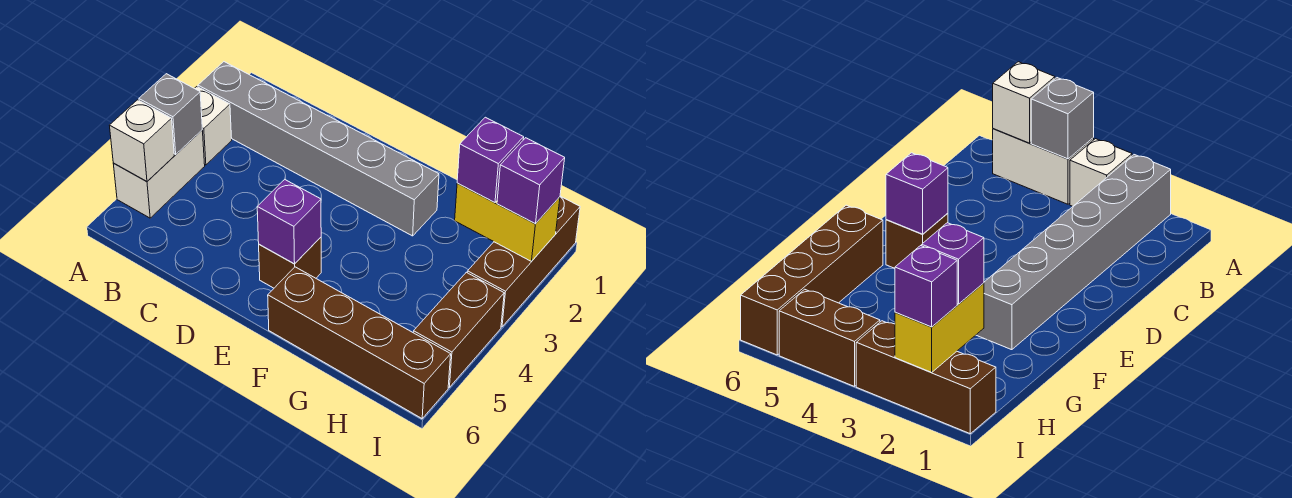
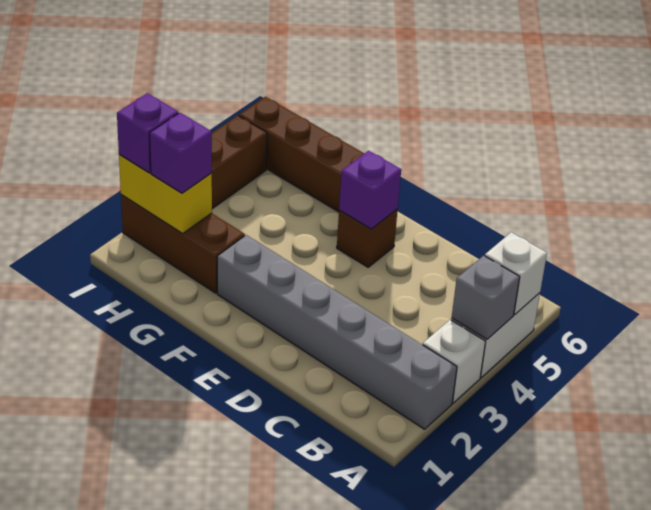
brown 1x3 brick [467,196,580,327] -> brown 1x3 brick turned to [121,195,245,293]

